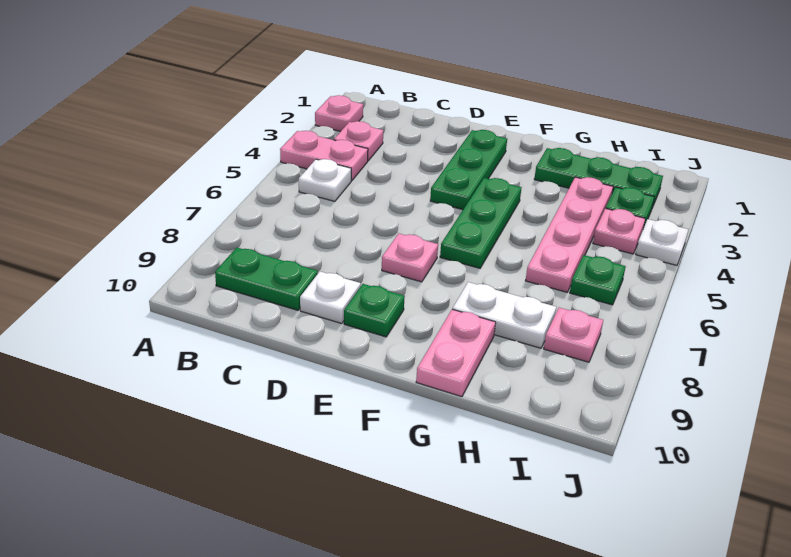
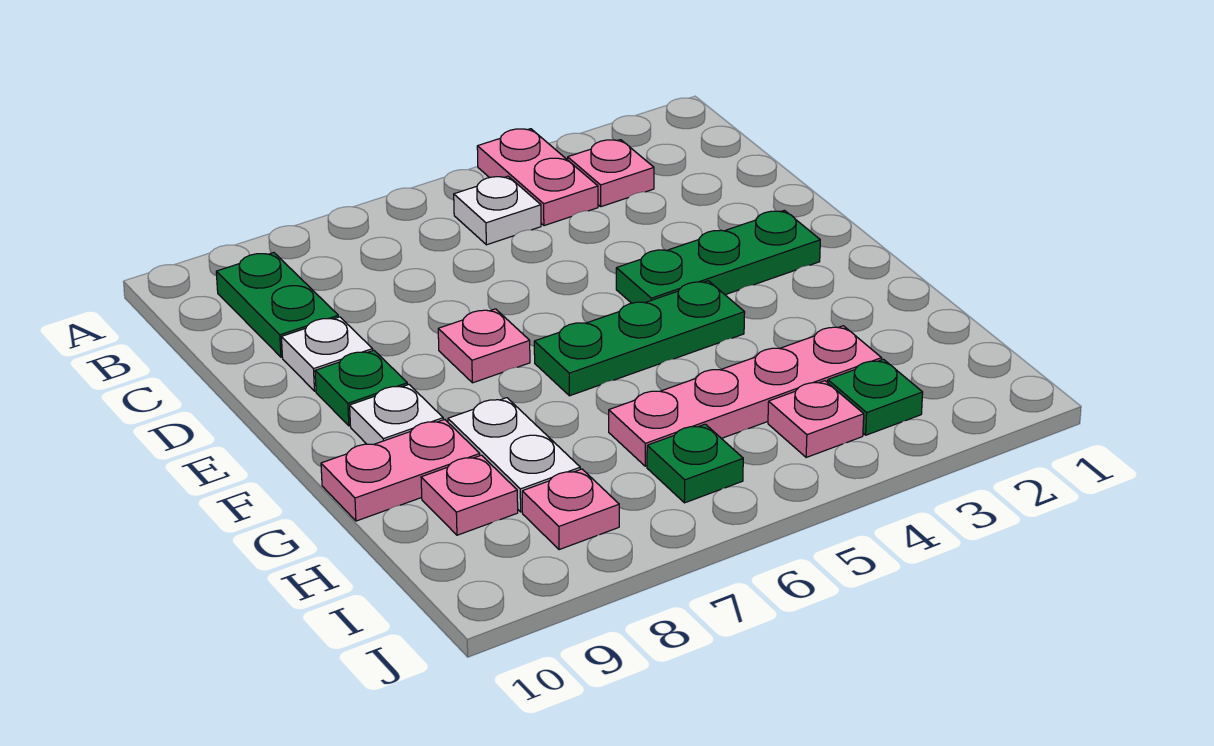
pink 1x1 plate [315,95,363,132] -> pink 1x1 plate moved to [421,455,518,535]
green 1x3 plate [534,148,663,207] -> none
white 1x1 plate [636,219,688,265] -> white 1x1 plate moved to [350,385,443,444]

